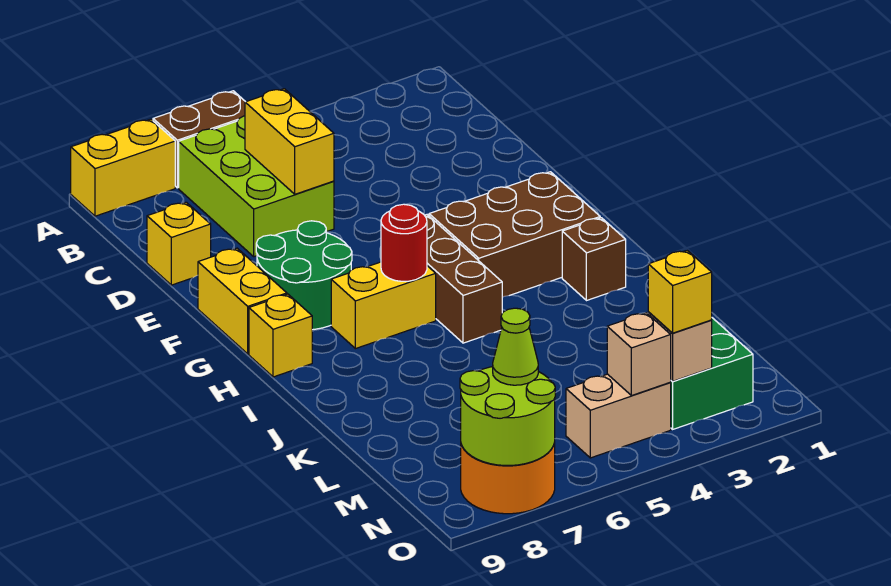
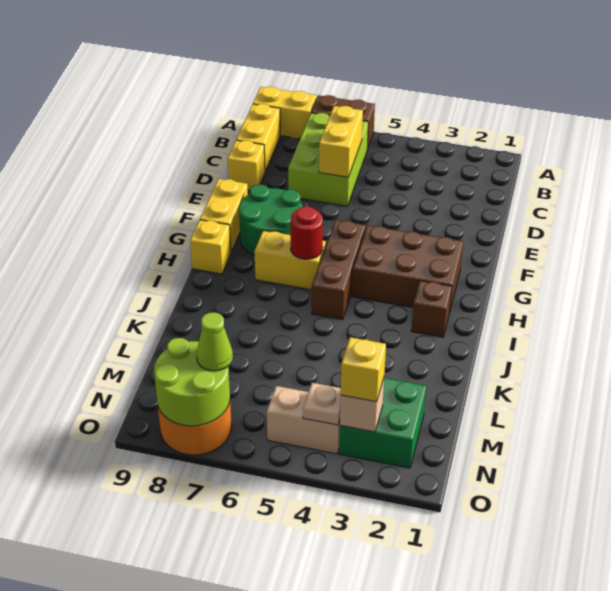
none -> yellow 1x2 brick [236,104,281,172]
tan 1x1 brick [607,313,671,396] -> tan 1x1 plate [303,383,341,425]

